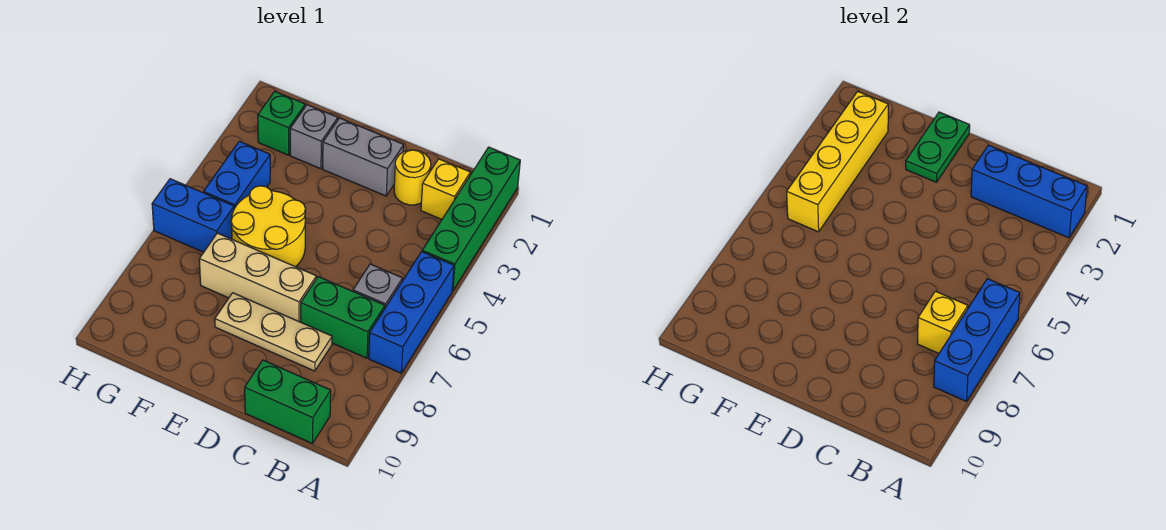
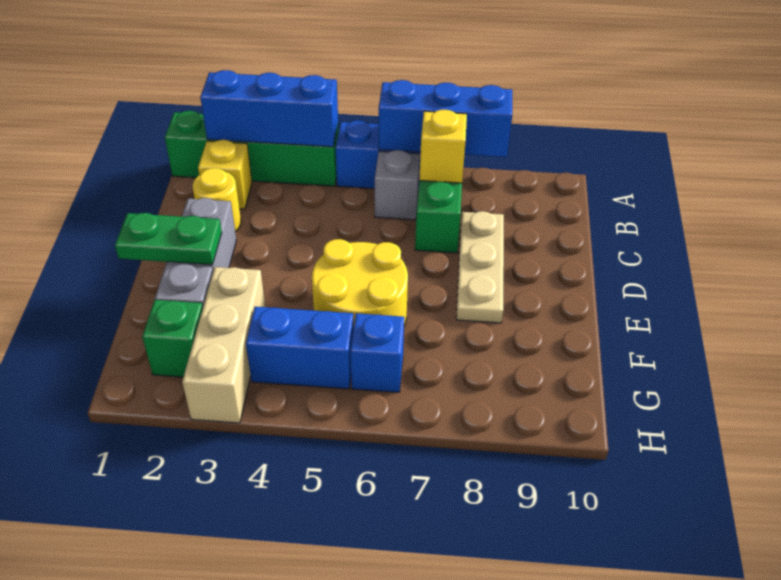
blue 1x3 brick [971,145,1087,238] -> blue 1x3 brick turned to [200,70,338,147]
green 1x2 brick [245,360,331,443] -> none
tan 1x3 brick [199,233,316,322] -> tan 1x3 brick moved to [182,267,265,423]
yellow 1x4 brick [787,91,888,232] -> none
blue 1x2 brick [152,179,234,252] -> blue 1x1 brick [351,313,404,392]

